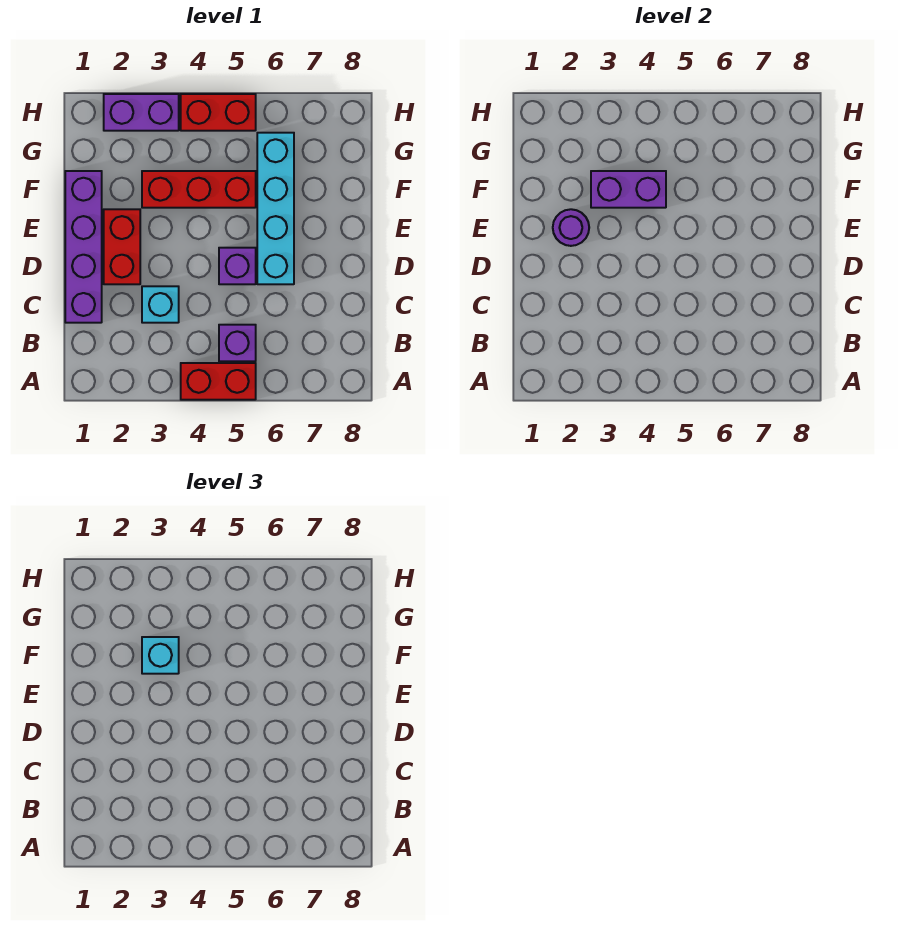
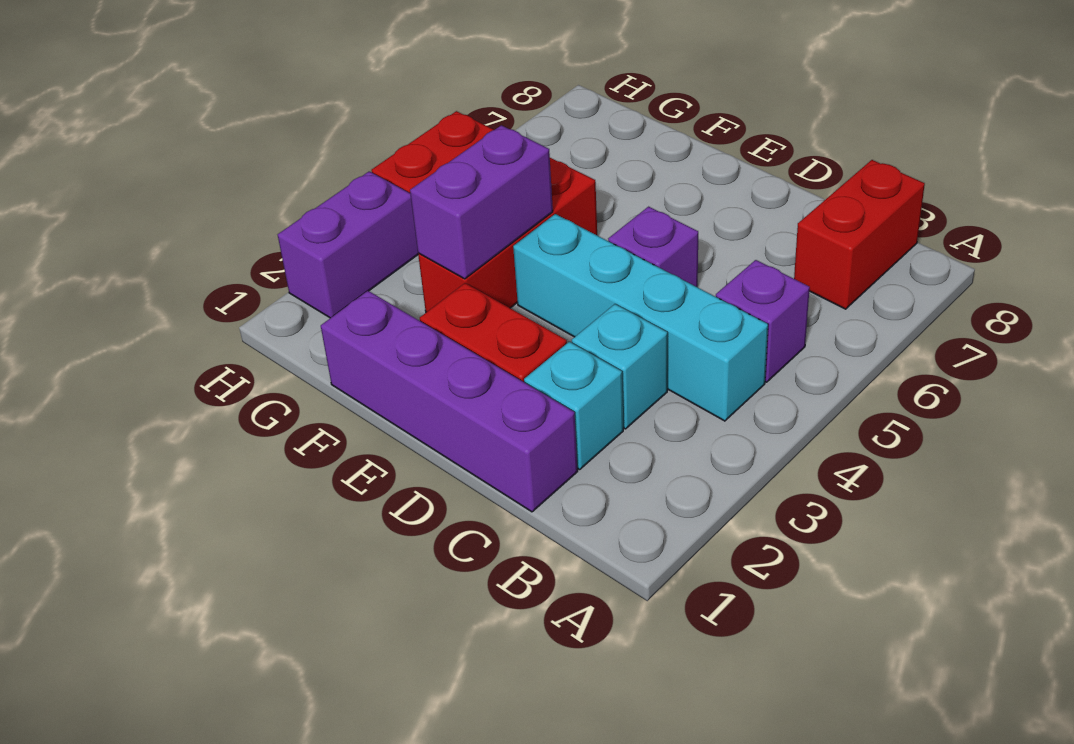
red 1x2 brick [181,363,256,400] -> red 1x2 brick moved to [794,160,925,309]
cyan 1x4 brick [257,133,294,284] -> cyan 1x4 brick moved to [513,214,768,421]
purple 1x1 round brick [553,209,589,246] -> none
cyan 1x1 brick [142,637,179,674] -> cyan 1x1 brick moved to [524,342,623,469]

